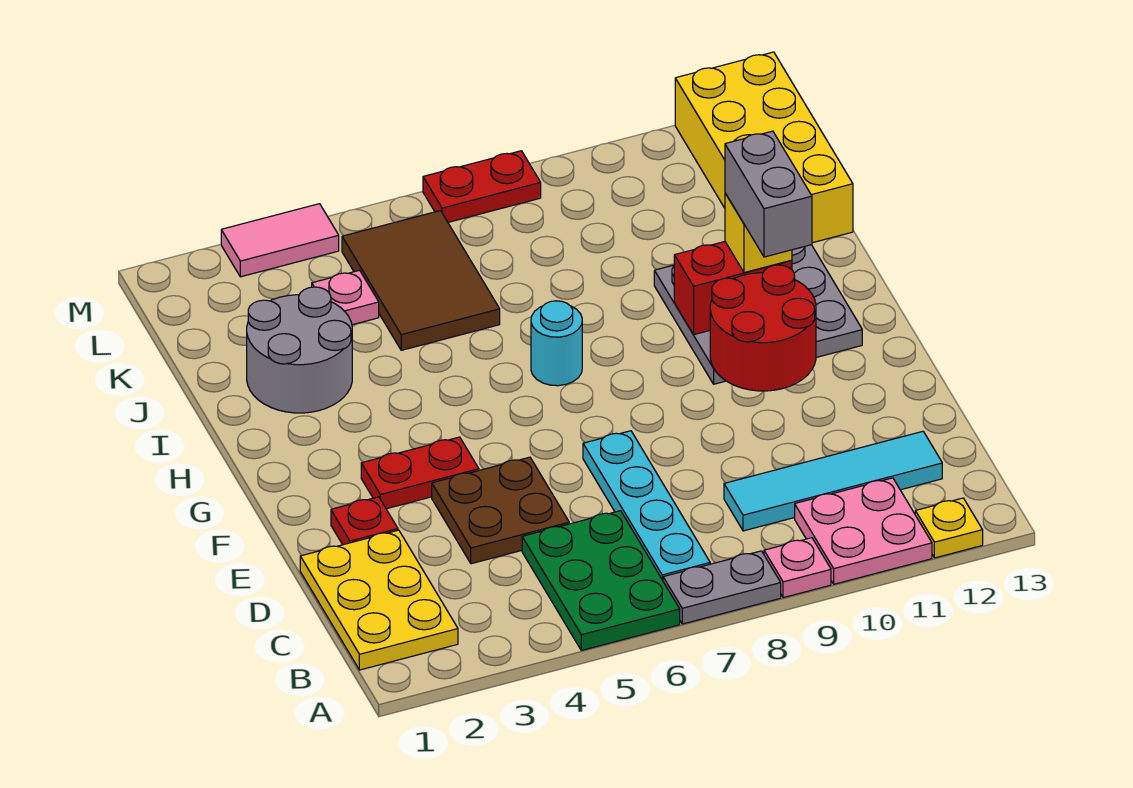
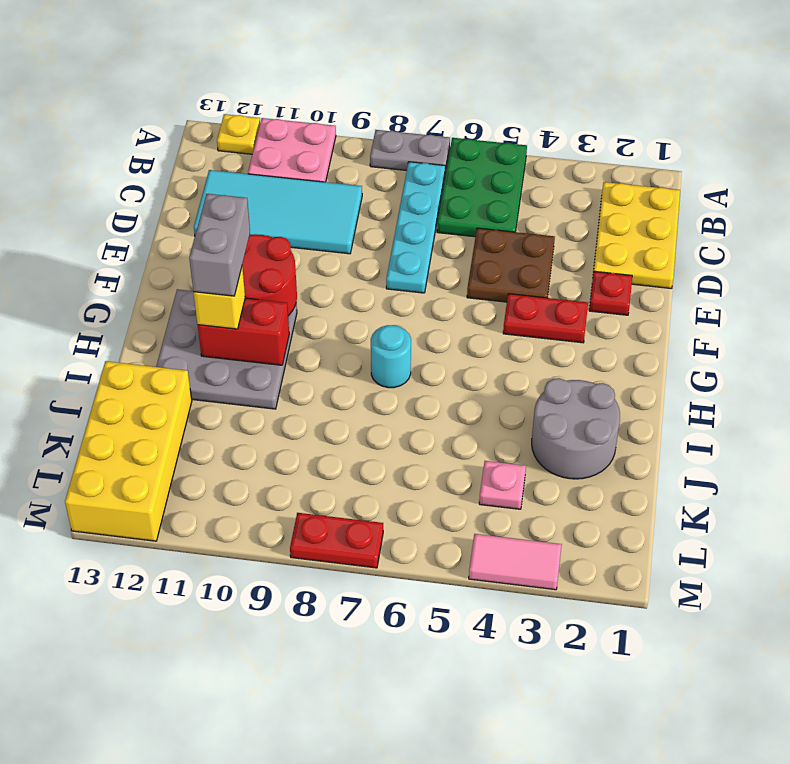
pink 1x1 plate [764,538,831,598] -> none
cyan 1x4 tile [724,431,942,531] -> cyan 2x4 tile [194,170,362,254]
brown 2x3 tile [342,211,500,350] -> none

